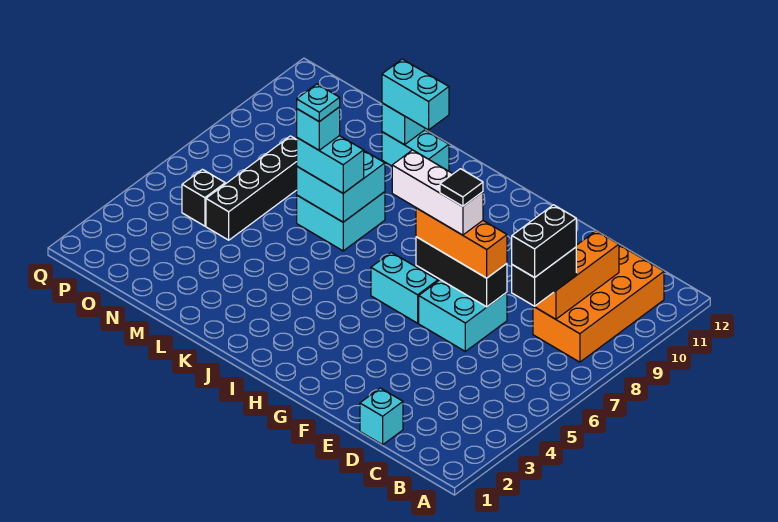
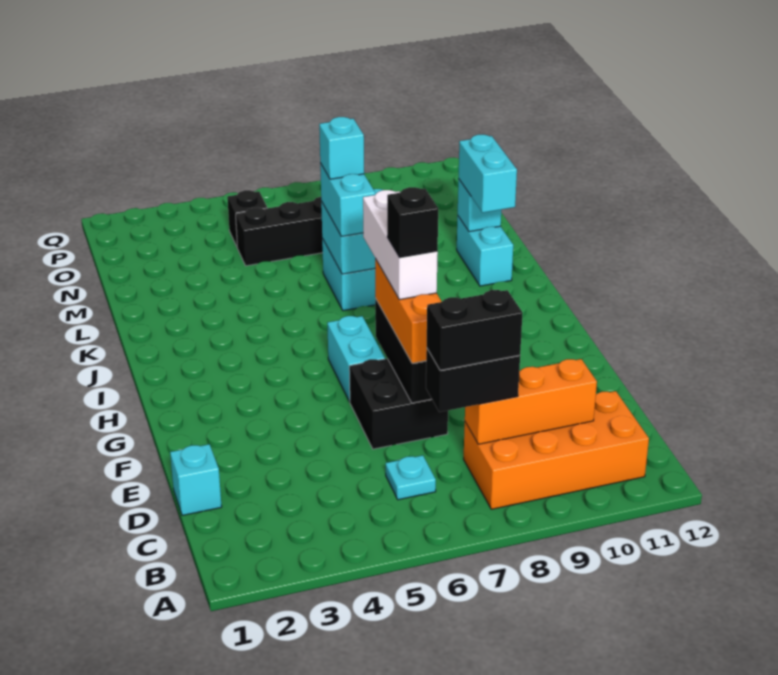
cyan 2x2 brick [419,280,507,351] -> black 2x2 brick [349,359,448,449]
black 1x1 tile [440,169,483,206] -> black 1x1 brick [387,187,438,258]
cyan 1x1 plate [297,84,340,122] -> cyan 1x1 plate moved to [386,455,436,500]

